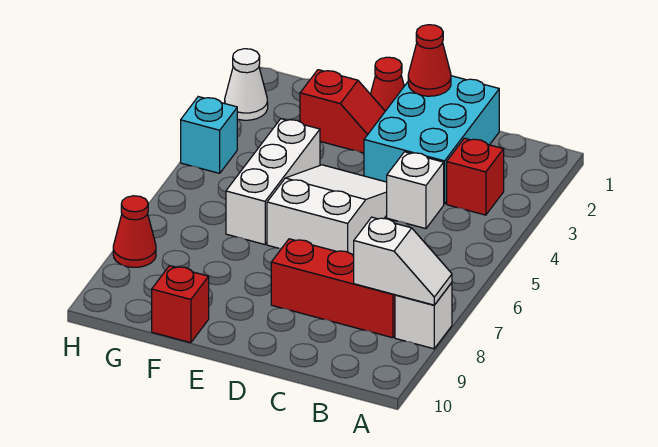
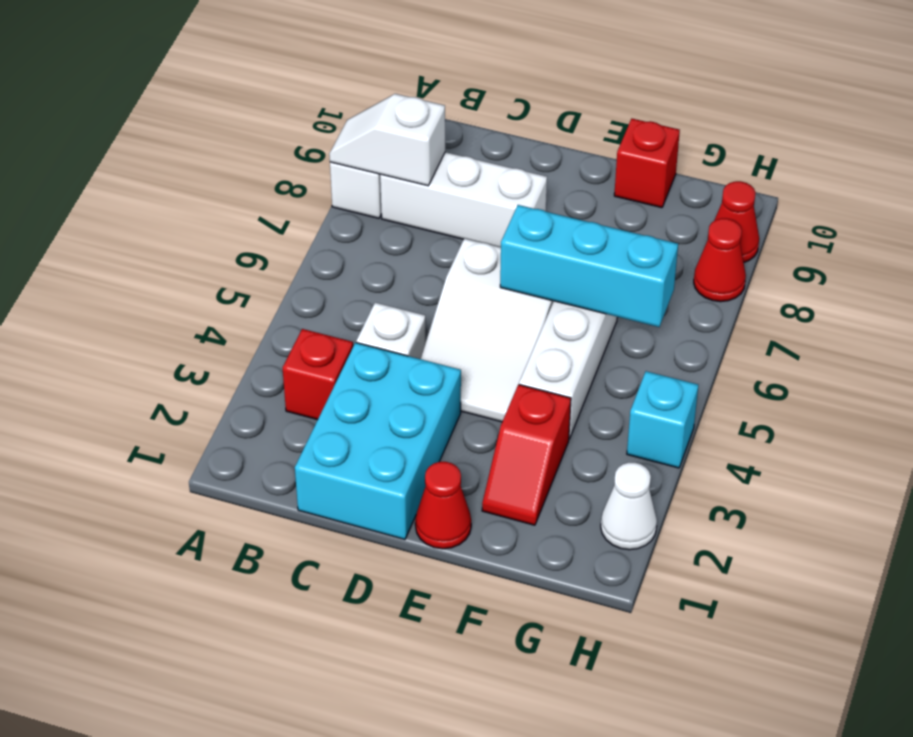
red 1x3 brick [271,239,395,338] -> white 1x3 brick [380,152,547,247]
red 1x1 cone [408,25,451,96] -> red 1x1 cone moved to [714,181,759,262]
red 1x2 slope [300,70,385,153] -> red 1x2 slope turned to [482,385,571,525]
none -> cyan 1x3 brick [500,205,678,327]

